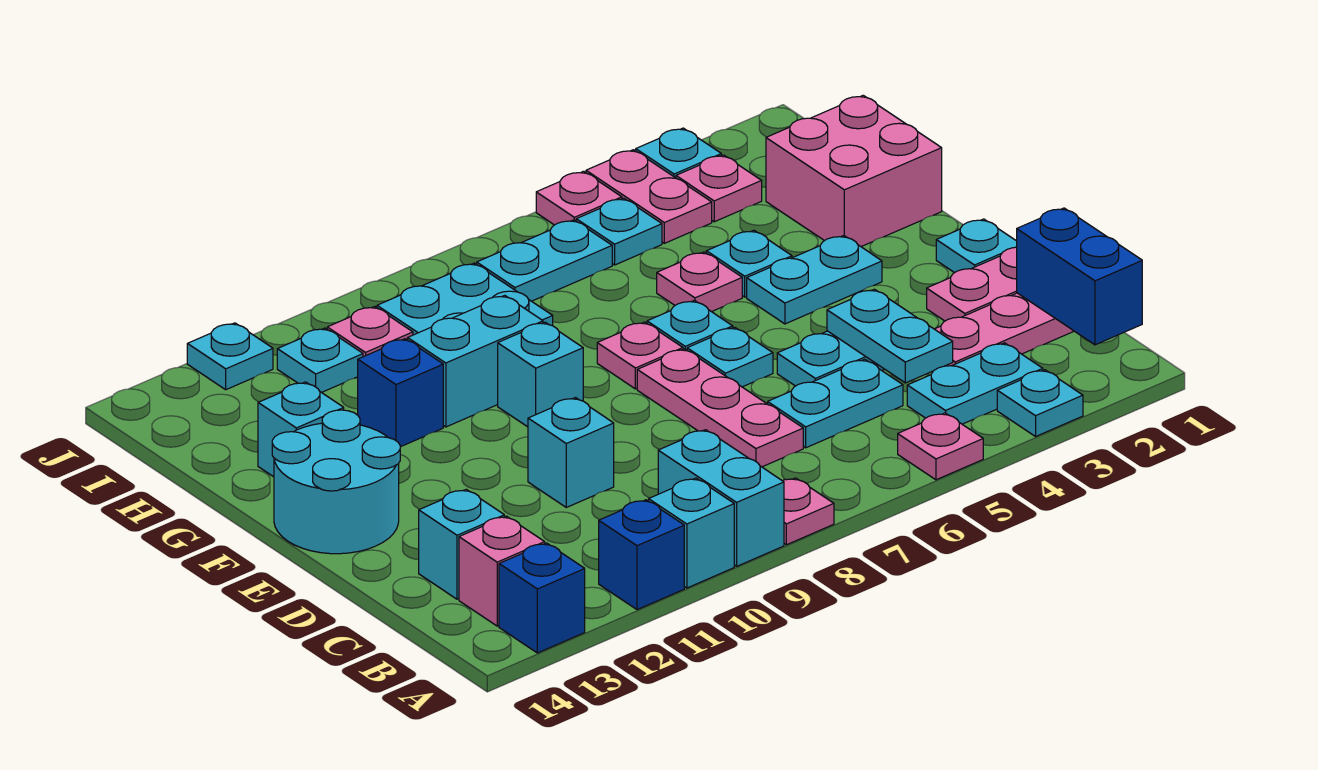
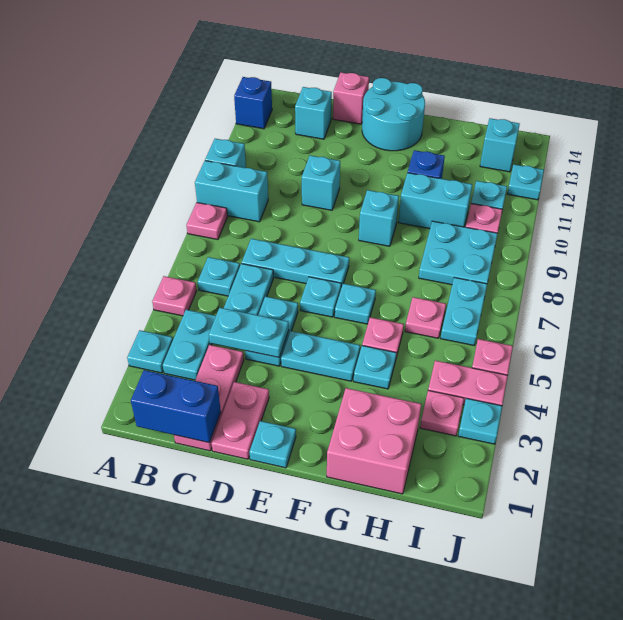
blue 1x1 brick [599,500,684,610] -> none
pink 1x1 brick [459,516,545,626] -> pink 1x1 brick moved to [333,72,369,124]
pink 1x3 plate [637,349,803,467] -> cyan 1x3 plate [242,239,349,288]
cyan 1x2 plate [747,236,882,324] -> cyan 1x2 plate turned to [281,331,360,381]
pink 1x1 plate [597,322,683,389] -> pink 1x1 plate moved to [405,297,446,338]
cyan 1x2 brick [408,295,543,427] -> cyan 1x2 brick turned to [398,173,472,229]
cyan 1x1 brick [258,382,344,477] -> cyan 1x1 brick moved to [480,118,520,172]
cyan 1x1 plate [576,198,662,265] -> cyan 1x1 plate moved to [198,257,240,296]

